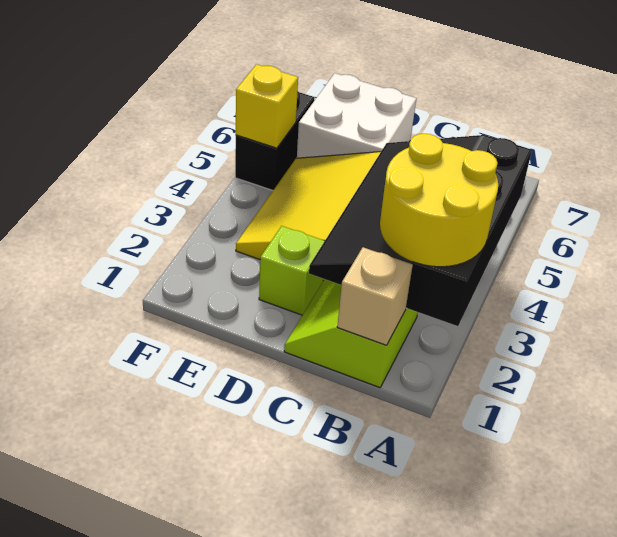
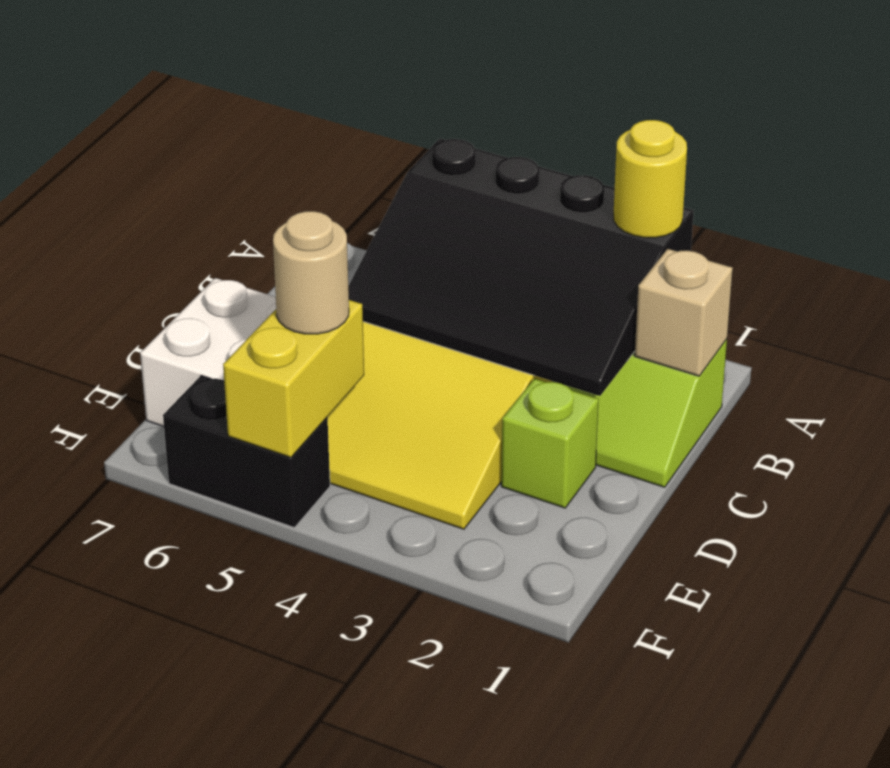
yellow 2x2 round brick [380,134,498,267] -> yellow 1x1 round brick [613,120,687,238]
none -> tan 1x1 round brick [273,211,349,334]
yellow 1x1 brick [236,64,298,148] -> yellow 1x2 brick [223,300,364,458]

